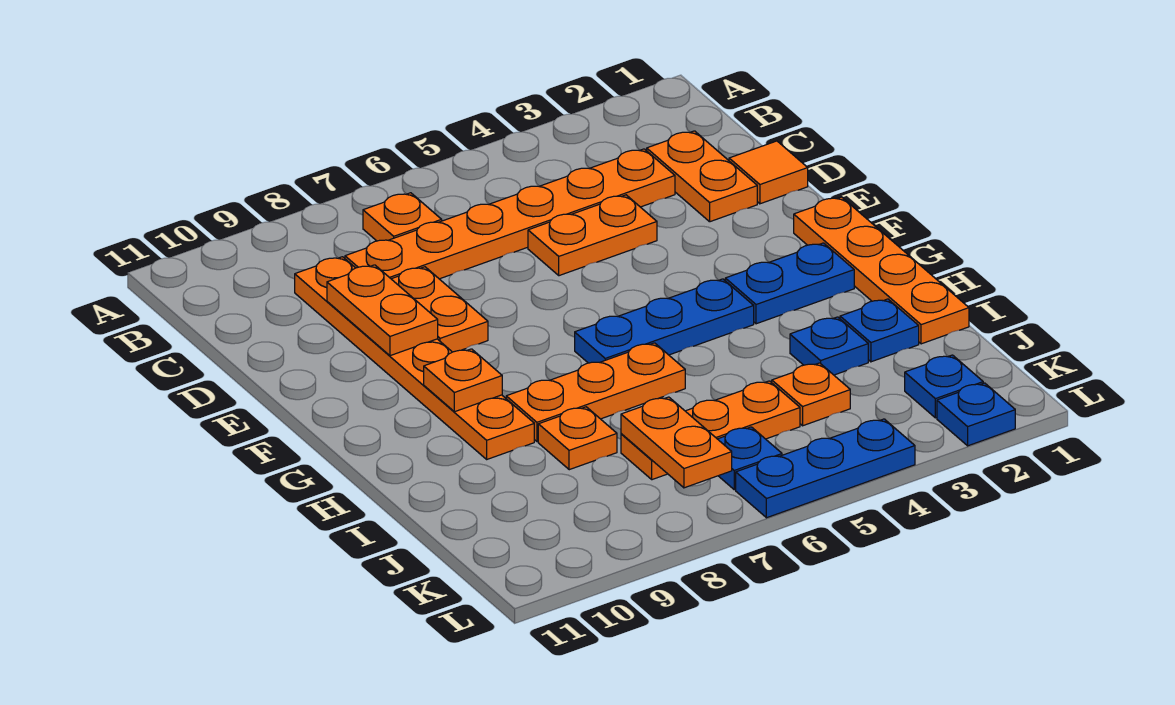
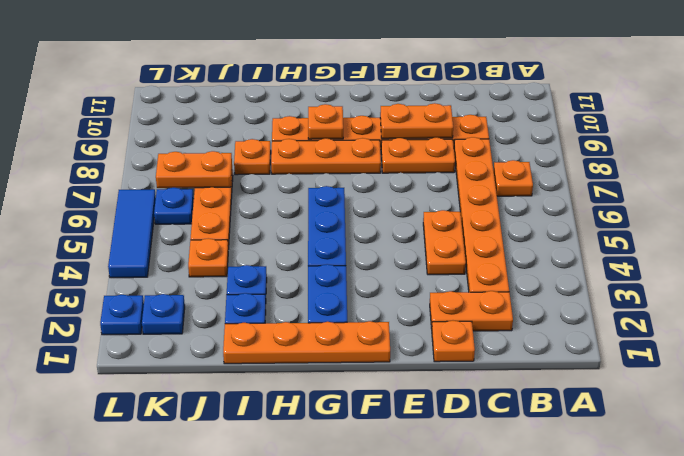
orange 1x1 tile [729,141,808,204] -> orange 1x1 plate [432,321,475,362]
orange 1x3 plate [506,343,685,442] -> orange 1x3 plate turned to [271,138,381,174]
blue 1x3 plate [736,419,915,518] -> blue 1x3 tile [108,189,156,278]

